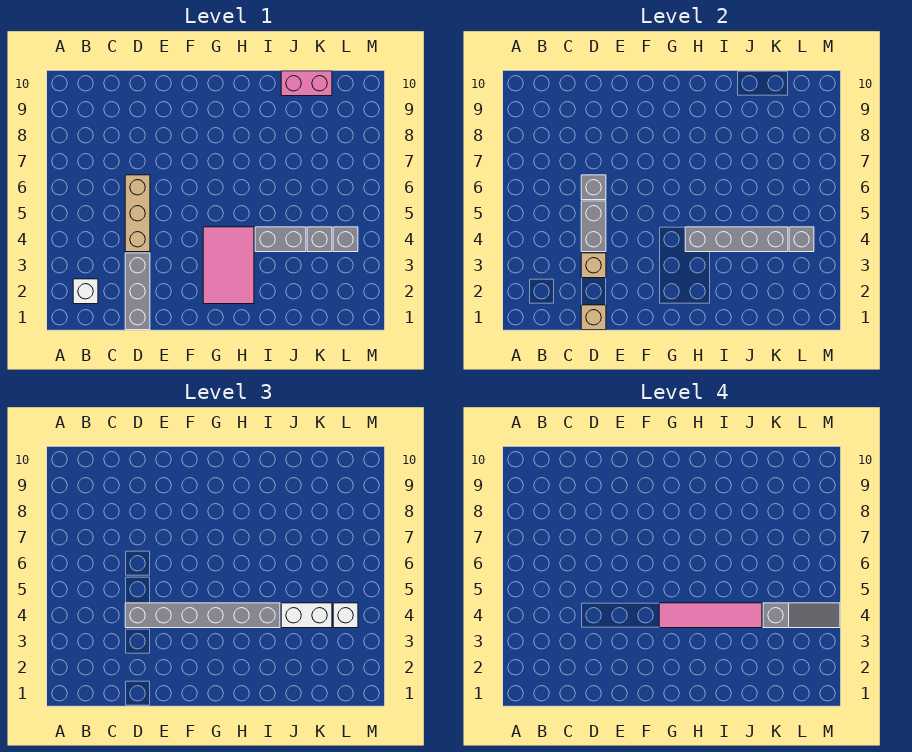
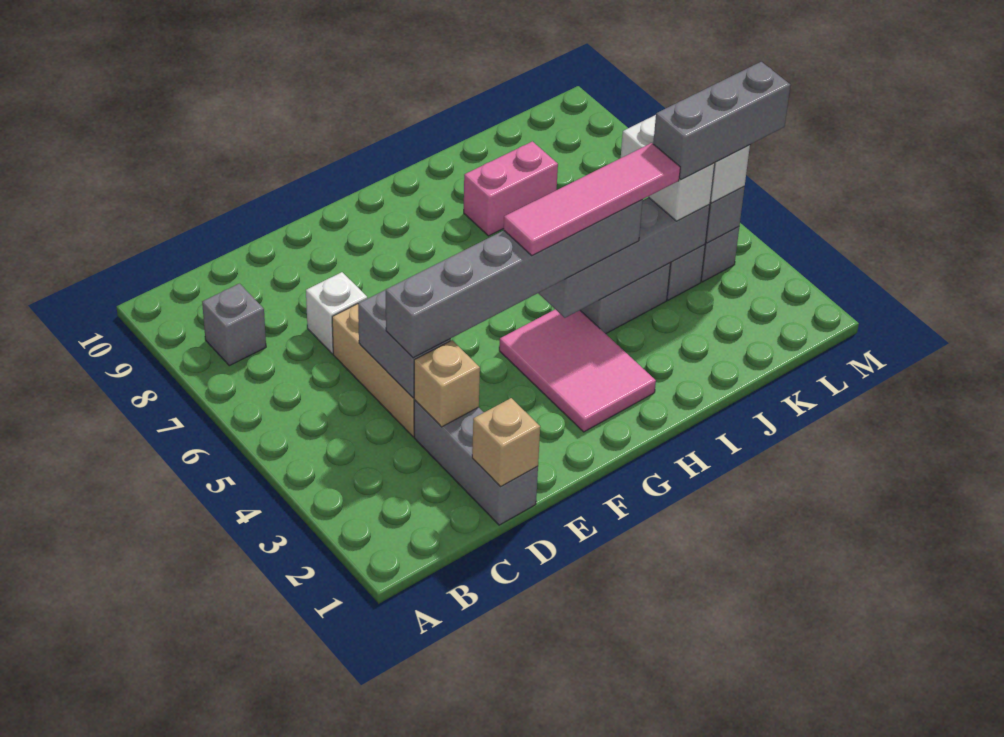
white 1x1 brick [73,279,98,304] -> white 1x1 brick moved to [306,272,367,354]
grey 1x1 brick [581,175,606,200] -> grey 1x1 brick moved to [202,284,266,366]
white 1x2 brick [281,603,332,628] -> white 1x2 brick turned to [621,115,715,221]
pink 1x2 brick [281,71,332,96] -> pink 1x2 brick moved to [464,141,558,236]
grey 1x3 slope [763,603,840,628] -> grey 1x3 brick [653,62,791,180]

